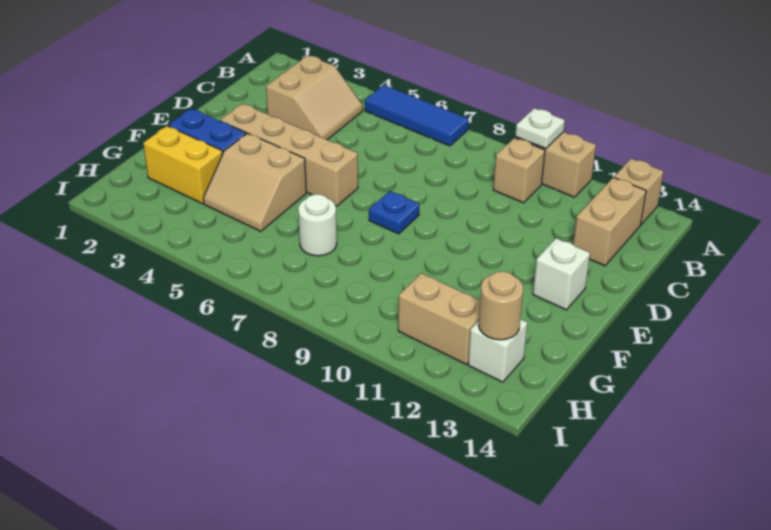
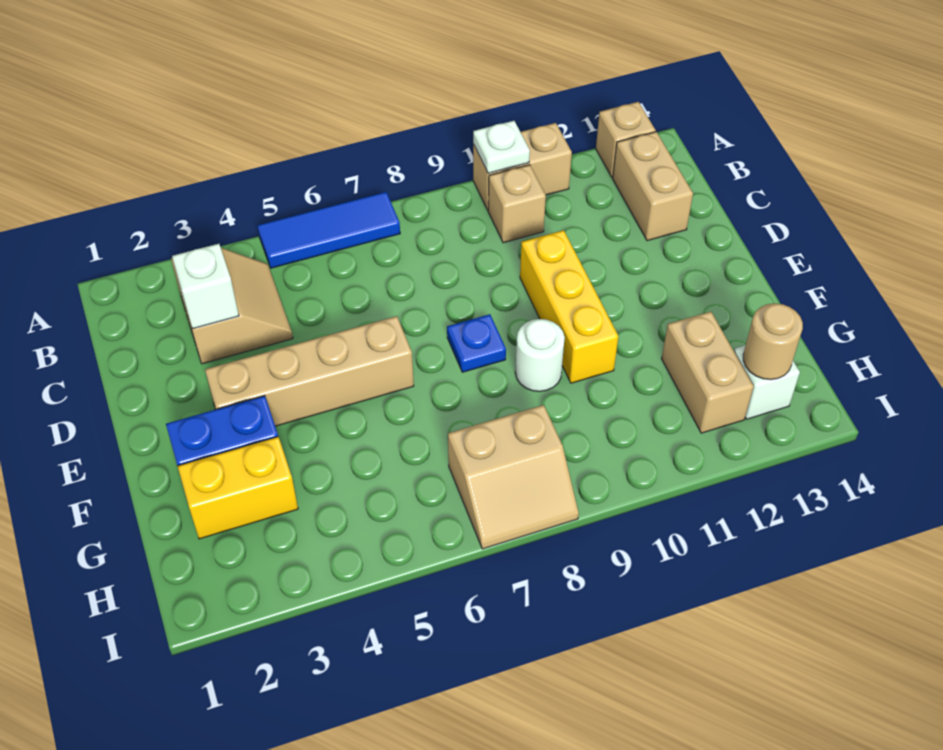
none -> yellow 1x3 brick [520,230,618,383]
white 1x1 brick [533,238,590,310] -> white 1x1 brick moved to [172,244,239,329]
tan 2x2 slope [203,133,306,231] -> tan 2x2 slope moved to [448,405,579,549]
white 1x1 round brick [298,194,337,256] -> white 1x1 round brick moved to [515,319,565,392]
tan 1x2 brick [398,273,480,364] -> tan 1x2 brick turned to [662,312,754,433]

